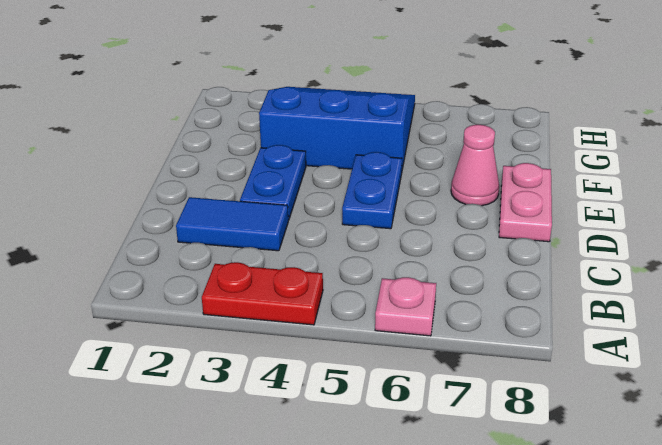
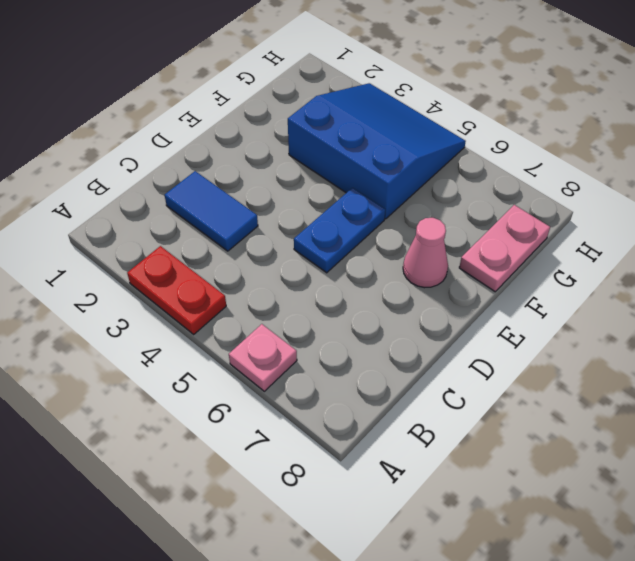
blue 1x2 plate [240,145,306,220] -> none
pink 1x2 plate [499,163,552,242] -> pink 1x2 plate moved to [459,205,550,292]

